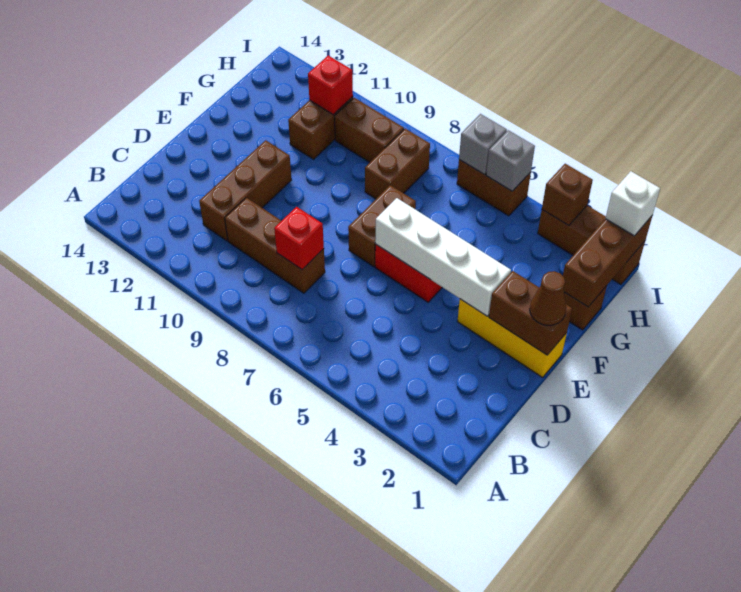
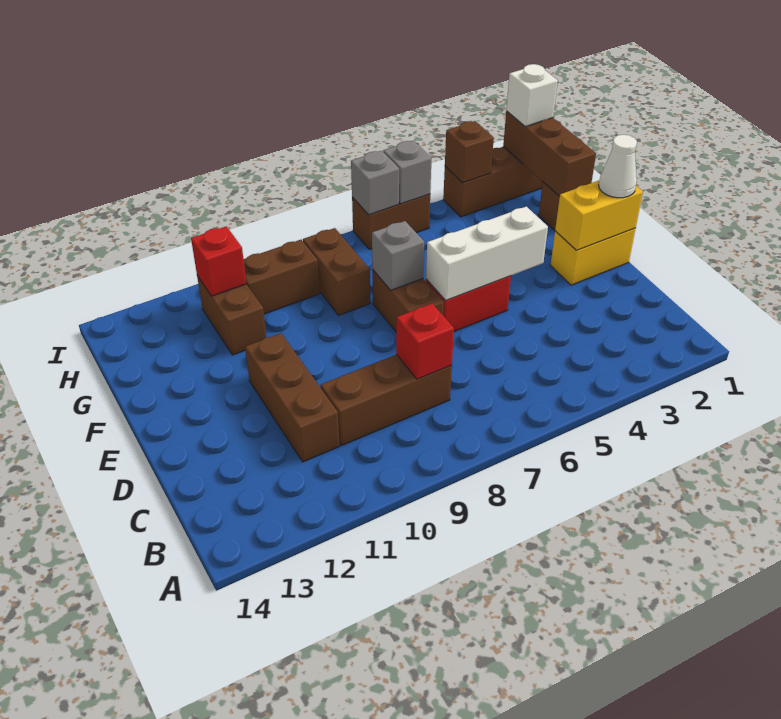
yellow 1x3 brick [457,299,567,377] -> yellow 1x2 brick [550,228,636,285]
brown 1x2 brick [489,271,572,355] -> yellow 1x2 brick [555,181,643,250]
brown 1x1 cone [530,271,566,325] -> white 1x1 cone [599,135,637,198]
white 1x4 brick [375,198,511,316] -> white 1x3 brick [426,207,548,301]
none -> grey 1x1 brick [372,221,424,290]

